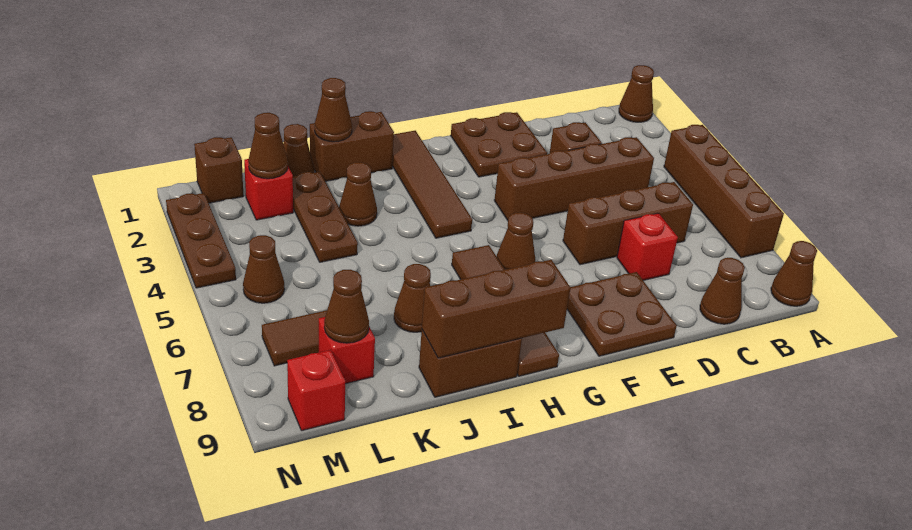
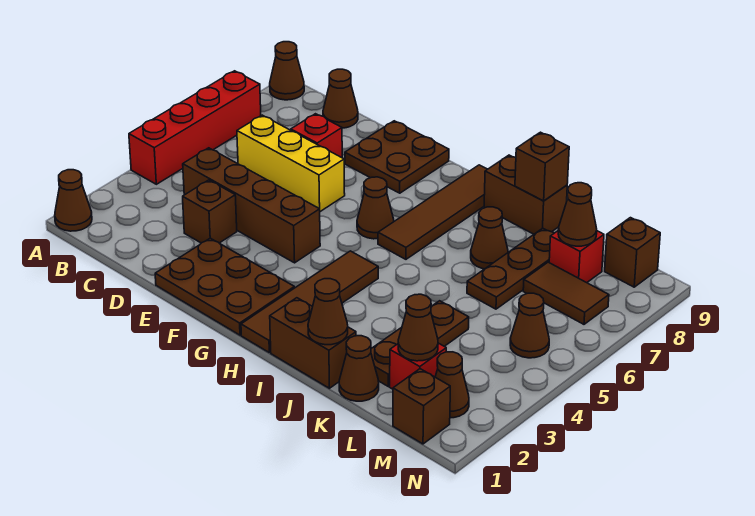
brown 1x4 brick [664,125,784,258] -> red 1x4 brick [129,71,261,184]
brown 1x3 brick [563,182,693,265] -> yellow 1x3 brick [237,115,345,212]
brown 2x2 plate [451,112,547,177] -> brown 2x3 plate [155,238,294,335]
brown 1x3 brick [422,260,570,358] -> brown 1x1 brick [515,132,569,201]
brown 1x1 cone [339,162,377,226] -> brown 1x1 cone moved to [435,352,469,418]
red 1x1 brick [287,350,345,431] -> brown 1x1 brick [605,218,660,287]
brown 1x3 plate [166,193,236,288] -> brown 1x3 plate moved to [467,228,554,309]

